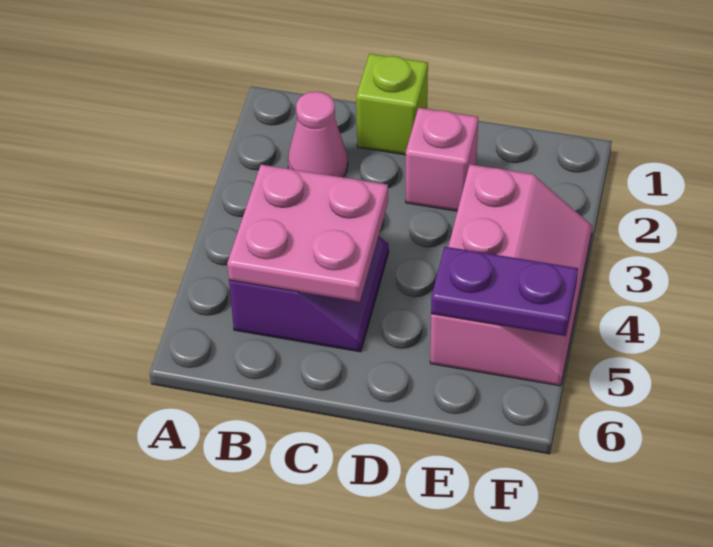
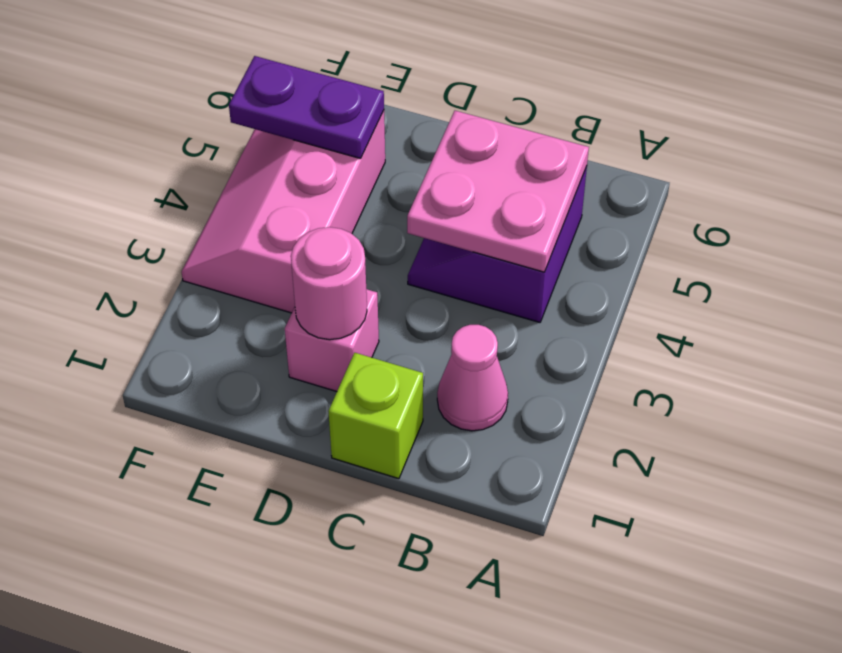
none -> pink 1x1 round brick [291,227,367,340]

